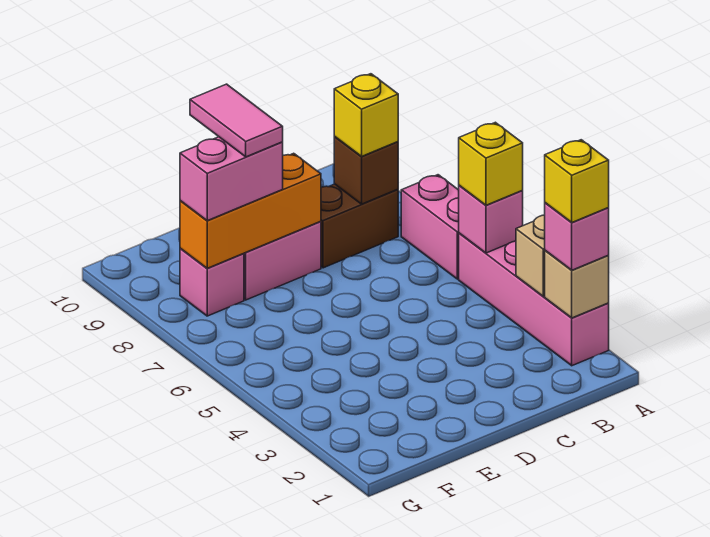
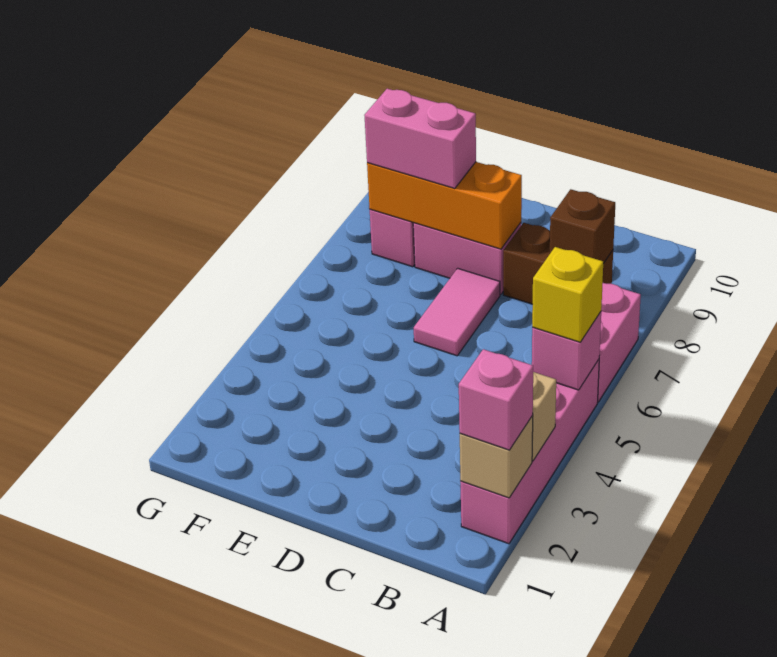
yellow 1x1 brick [545,140,609,222] -> none
yellow 1x1 brick [334,74,398,156] -> none
pink 1x2 tile [190,84,283,157] -> pink 1x2 tile moved to [414,268,500,356]

